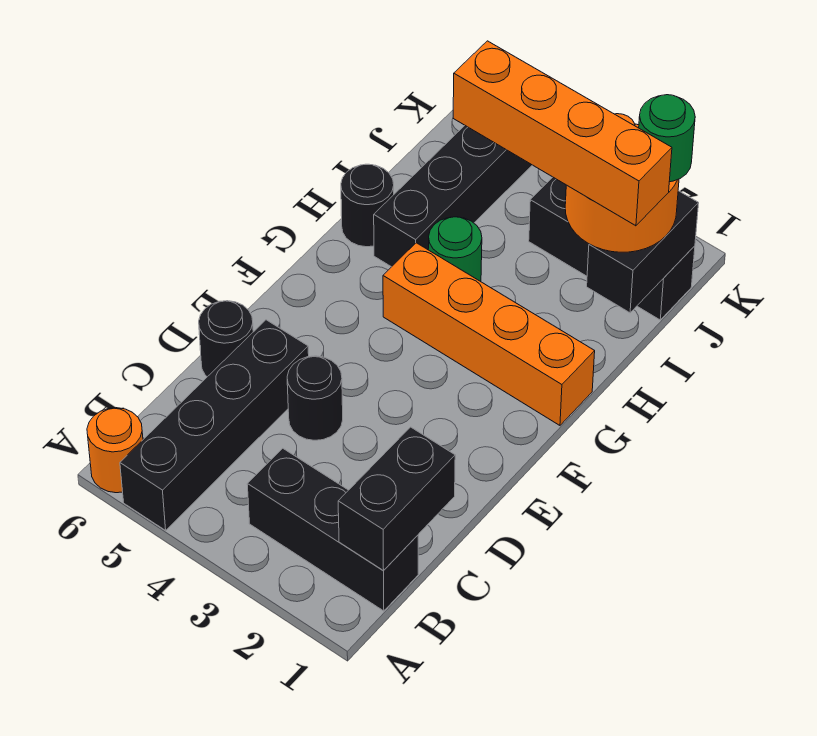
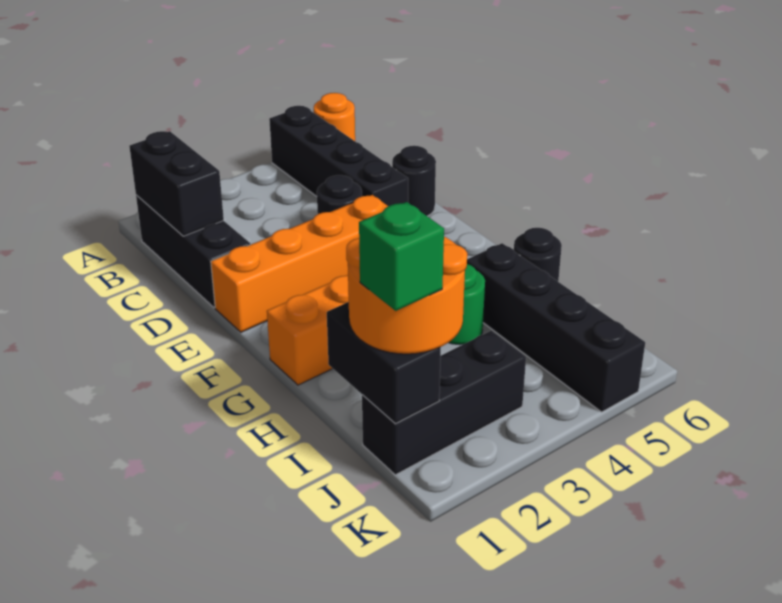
black 1x3 brick [247,448,418,611] -> black 1x3 brick turned to [136,195,250,308]
orange 1x4 brick [453,41,672,226] -> orange 1x4 brick moved to [211,195,388,332]
green 1x1 round brick [639,95,695,182] -> green 1x1 brick [359,202,444,311]

